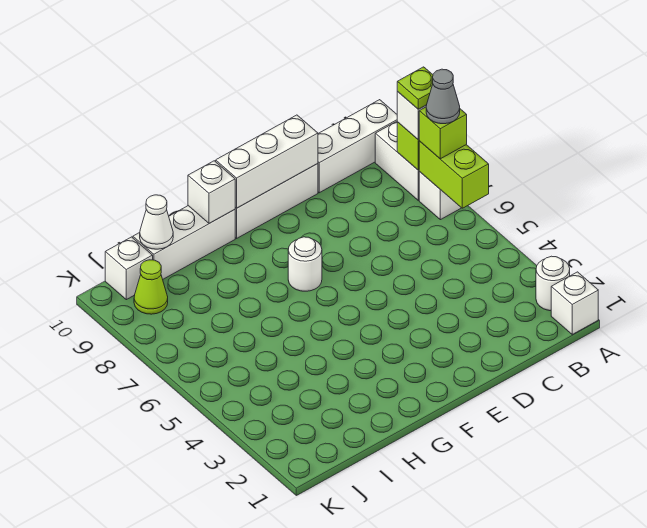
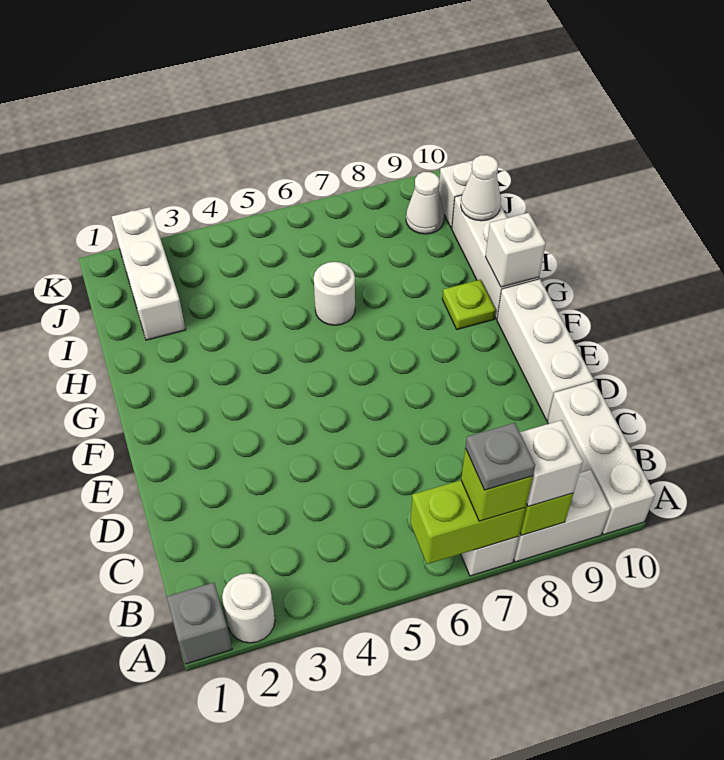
white 1x1 brick [551,272,598,334] -> grey 1x1 brick [167,582,232,664]
grey 1x1 cone [426,69,460,124] -> grey 1x1 plate [465,423,535,490]
lime 1x1 plate [397,67,433,109] -> lime 1x1 plate moved to [442,280,496,329]
white 1x3 brick [216,115,318,208] -> white 1x3 brick moved to [112,207,186,340]
white 1x1 round brick [288,237,322,291] -> white 1x1 round brick moved to [314,262,355,325]
lime 1x1 cone [134,260,168,314] -> white 1x1 cone [406,172,444,234]

